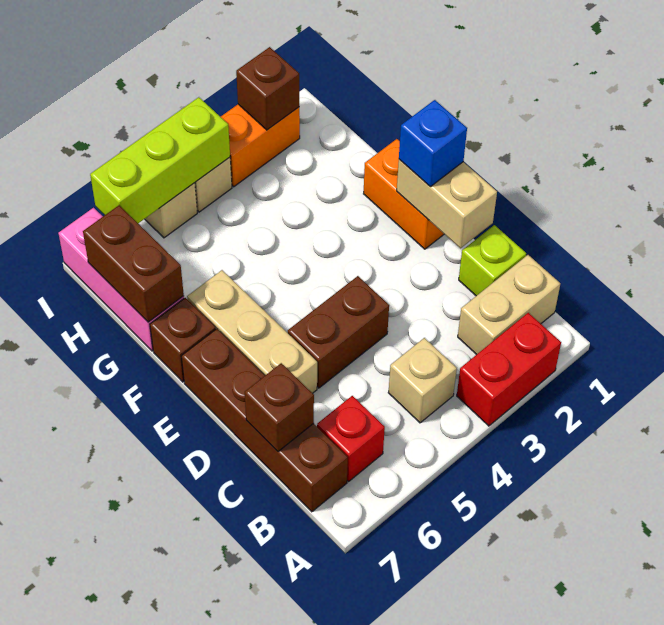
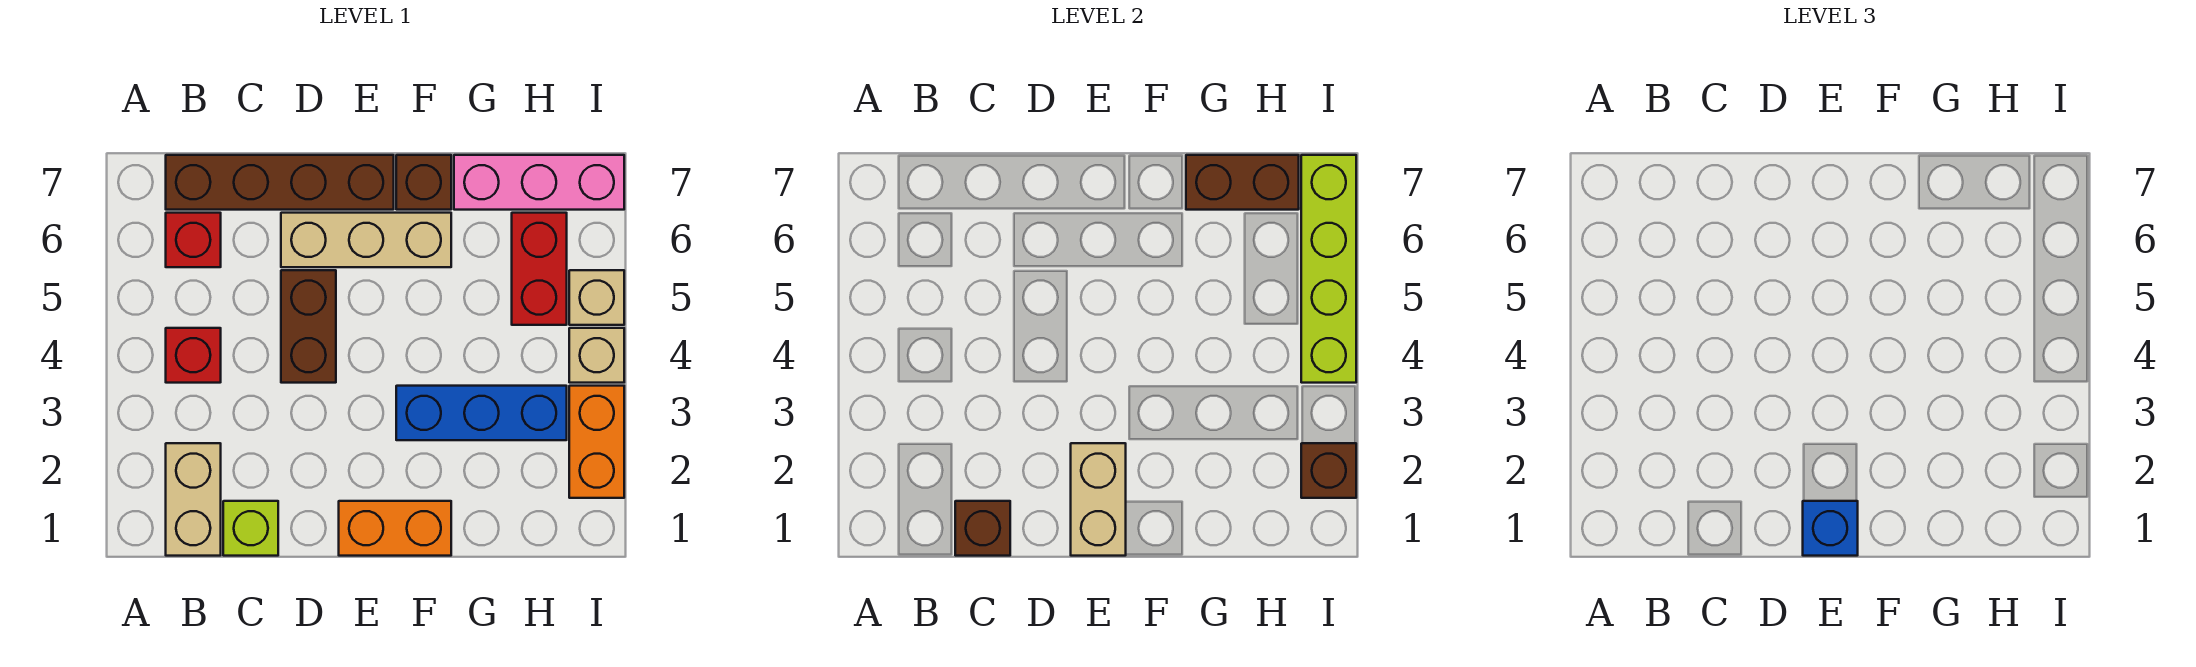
red 1x2 brick [457,313,561,426] -> red 1x2 brick moved to [512,213,567,325]
tan 1x1 brick [388,338,457,423] -> red 1x1 brick [166,328,221,383]
brown 1x1 brick [245,363,314,451] -> brown 1x1 brick moved to [955,501,1010,556]
tan 1x2 brick [397,159,497,248] -> tan 1x2 brick turned to [1071,443,1126,556]
none -> blue 1x3 brick [396,386,567,440]
lime 1x3 brick [90,97,230,223] -> lime 1x4 brick [1301,155,1356,383]

